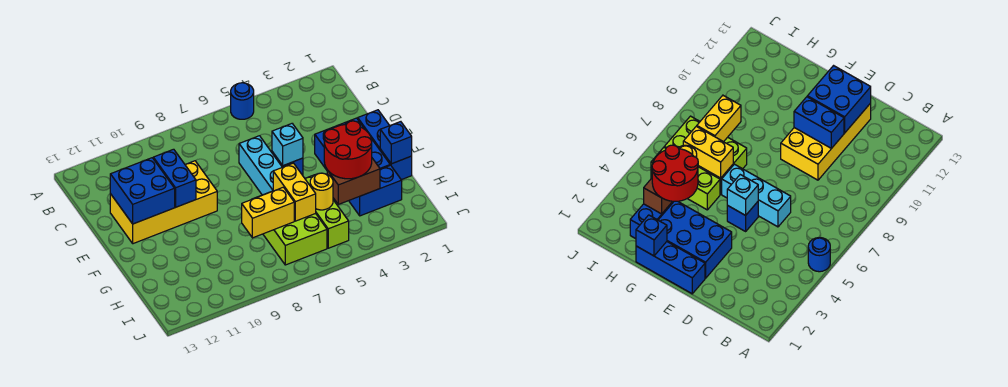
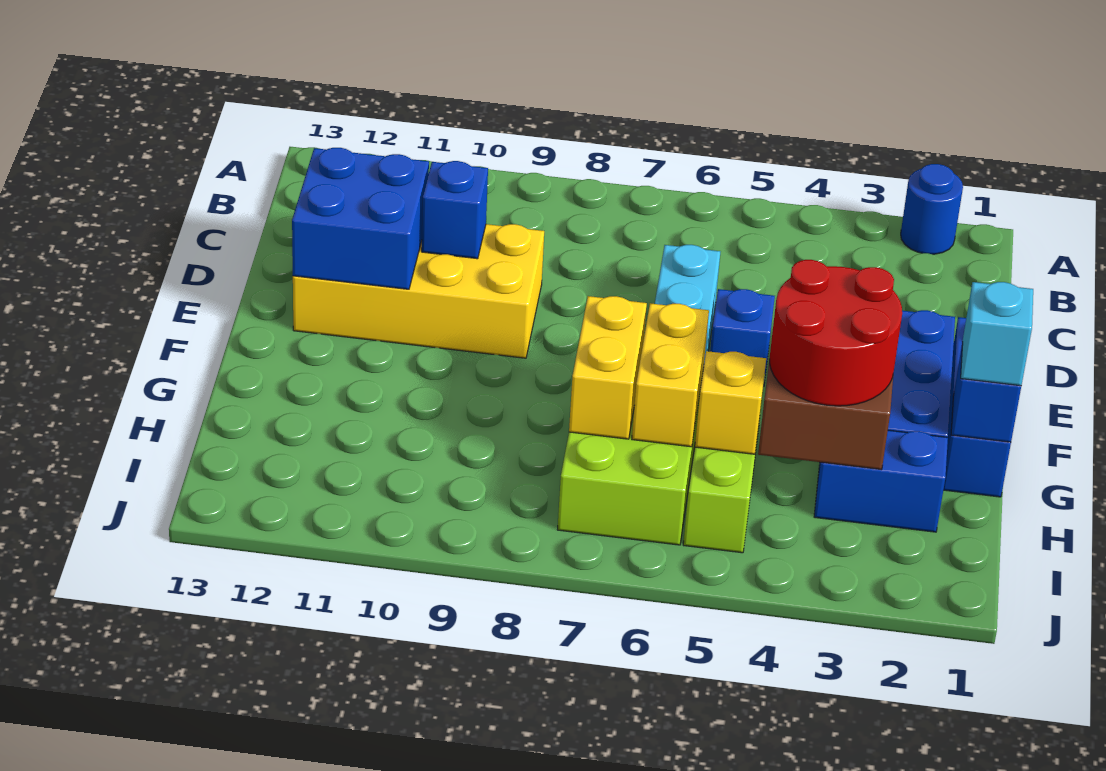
blue 1x1 round brick [231,83,254,119] -> blue 1x1 round brick moved to [901,164,963,254]
blue 1x2 brick [153,149,196,207] -> blue 1x1 brick [422,161,488,259]
cyan 1x1 brick [272,124,303,166] -> cyan 1x1 brick moved to [961,282,1033,386]
yellow 1x1 round brick [310,173,333,210] -> yellow 1x1 brick [695,351,766,454]
yellow 1x2 brick [242,187,294,238] -> yellow 1x2 brick turned to [569,296,647,439]

